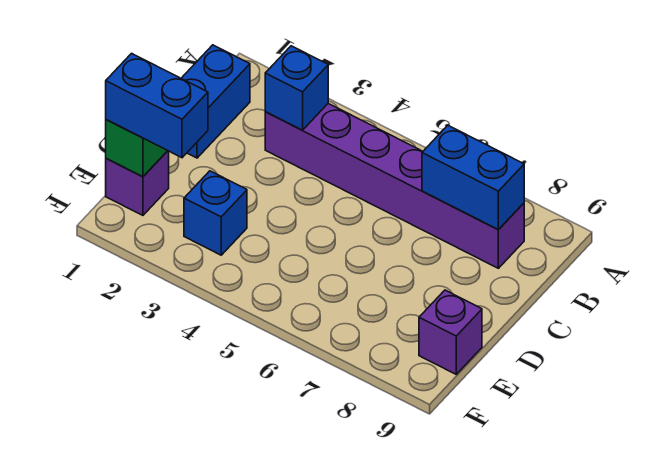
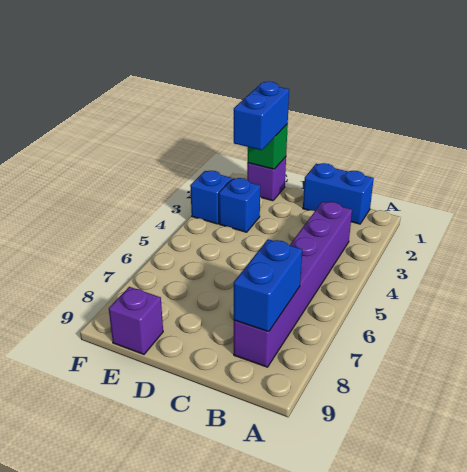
blue 1x1 brick [265,46,328,130] -> blue 1x1 brick moved to [190,171,232,224]

